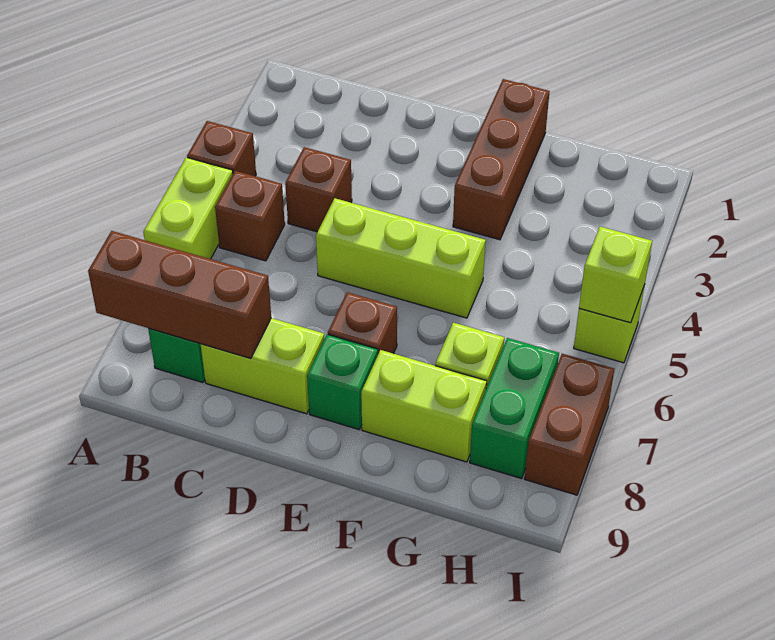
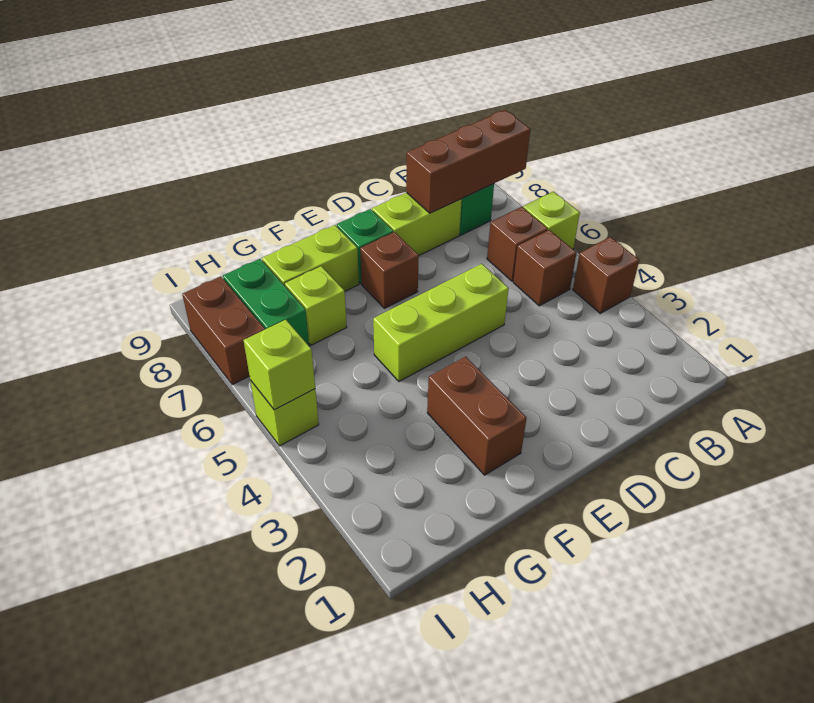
lime 1x2 brick [143,157,233,259] -> lime 1x1 brick [523,192,580,249]
brown 1x1 brick [285,147,352,232] -> brown 1x1 brick moved to [487,207,548,281]
brown 1x3 brick [453,79,550,240] -> brown 1x2 brick [427,357,527,475]

